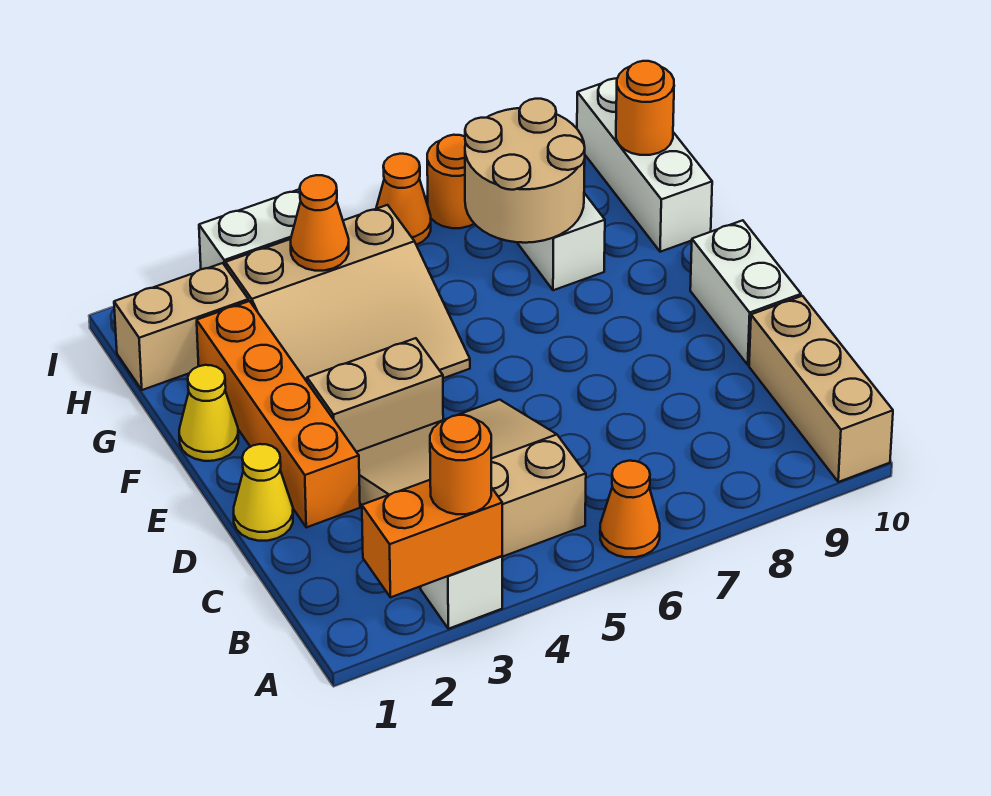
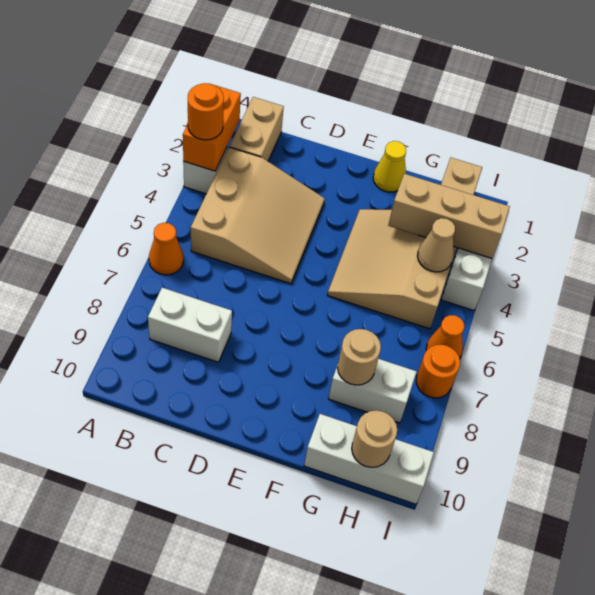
tan 1x3 brick [749,296,893,482] -> tan 1x3 brick moved to [388,174,510,258]
yellow 1x1 cone [234,444,293,541] -> none
orange 1x4 brick [197,301,360,527] -> none
white 1x2 brick [690,220,801,365] -> white 1x2 brick moved to [148,288,232,362]
tan 1x2 brick [307,338,443,452] -> tan 1x2 brick moved to [229,97,284,161]
tan 2x2 round brick [465,99,585,243] -> tan 1x1 round brick [338,329,381,385]
orange 1x1 cone [291,175,349,271] -> tan 1x1 cone [417,218,455,272]
orange 1x1 round brick [616,61,674,155] -> tan 1x1 round brick [352,410,397,467]

